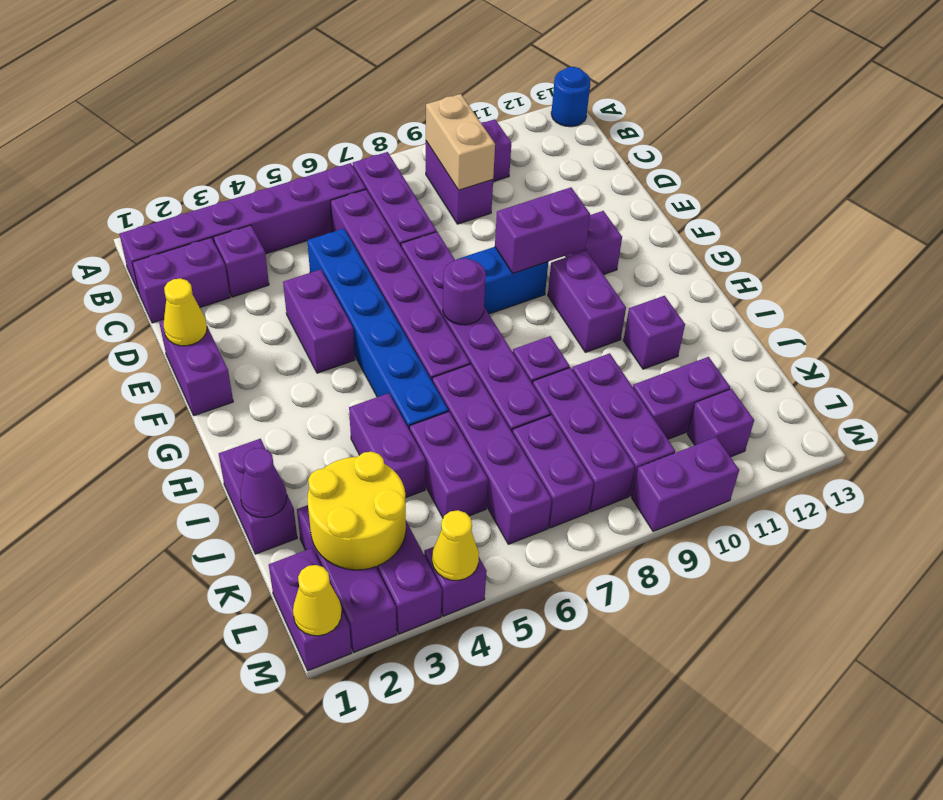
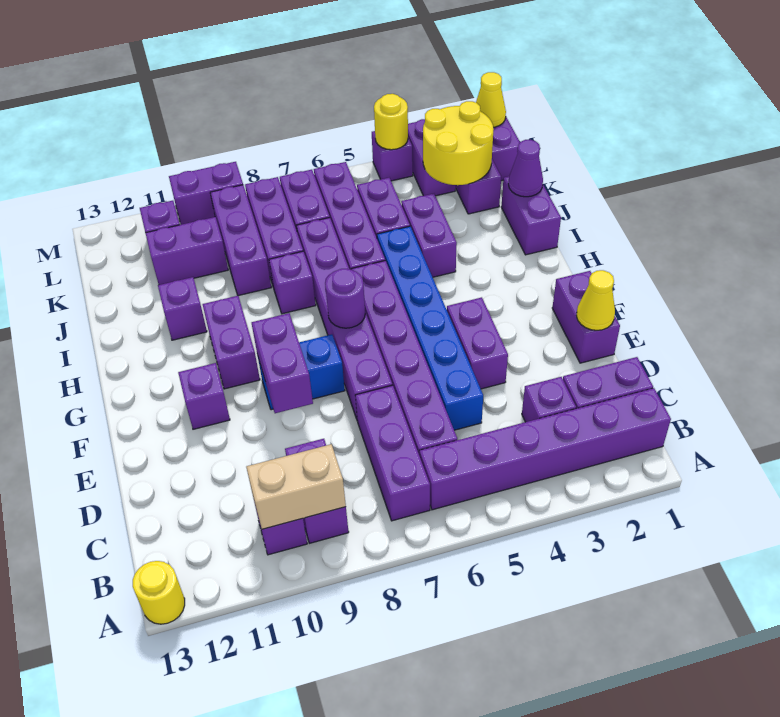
blue 1x1 round brick [551,67,590,127] -> yellow 1x1 round brick [133,561,185,624]
tan 1x2 brick [426,94,495,190] -> tan 1x2 brick turned to [246,444,346,529]
purple 1x2 brick [495,187,590,273] -> purple 1x2 brick turned to [252,313,313,413]
yellow 1x1 cone [432,510,479,580] -> yellow 1x1 round brick [374,94,408,150]

